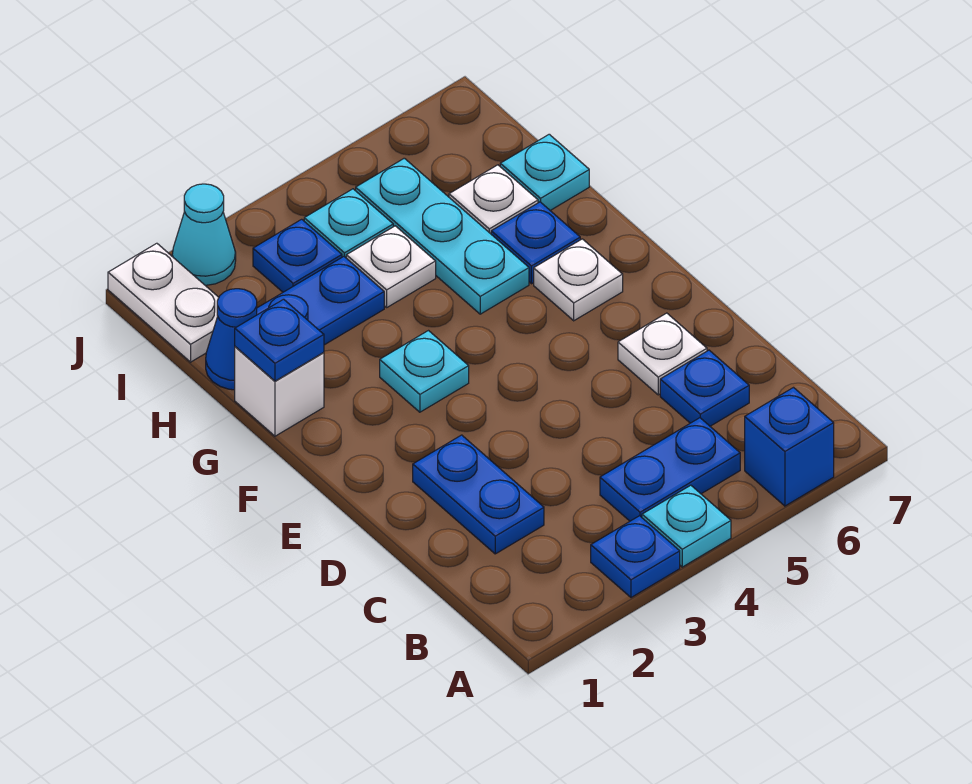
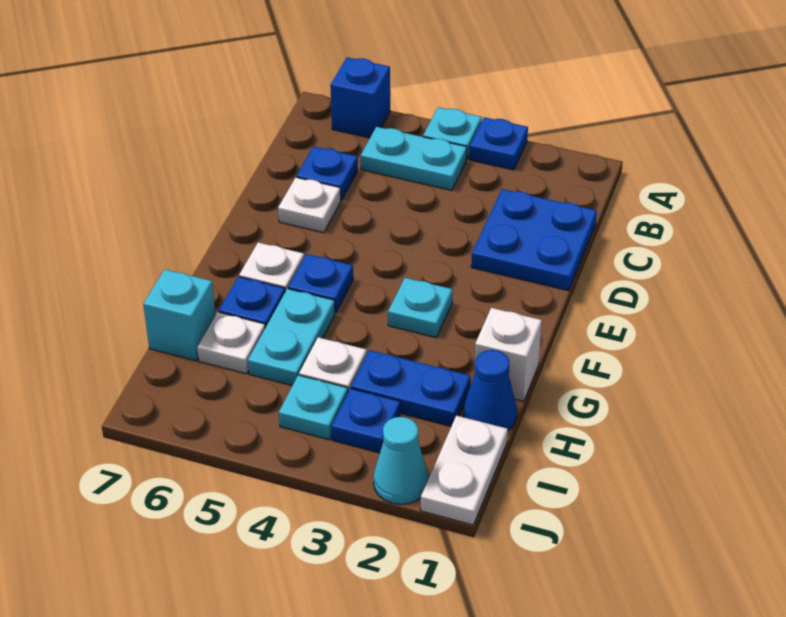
blue 1x2 plate [600,418,740,521] -> cyan 1x2 plate [360,127,467,190]
blue 1x2 plate [413,435,544,554] -> blue 2x2 plate [471,189,597,291]
blue 1x1 plate [235,299,324,381] -> blue 1x1 plate moved to [288,254,353,313]
cyan 1x3 plate [356,158,529,314] -> cyan 1x2 plate [248,289,335,386]
cyan 1x1 plate [500,134,589,210] -> cyan 1x1 brick [143,269,216,361]

